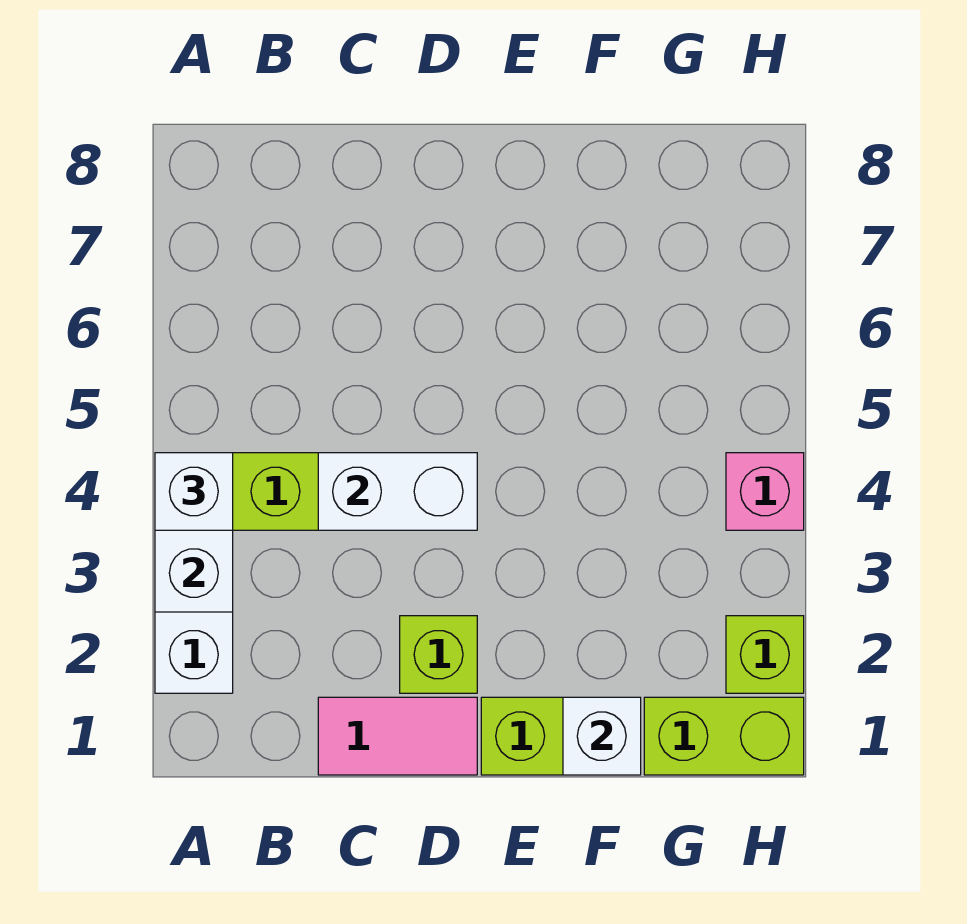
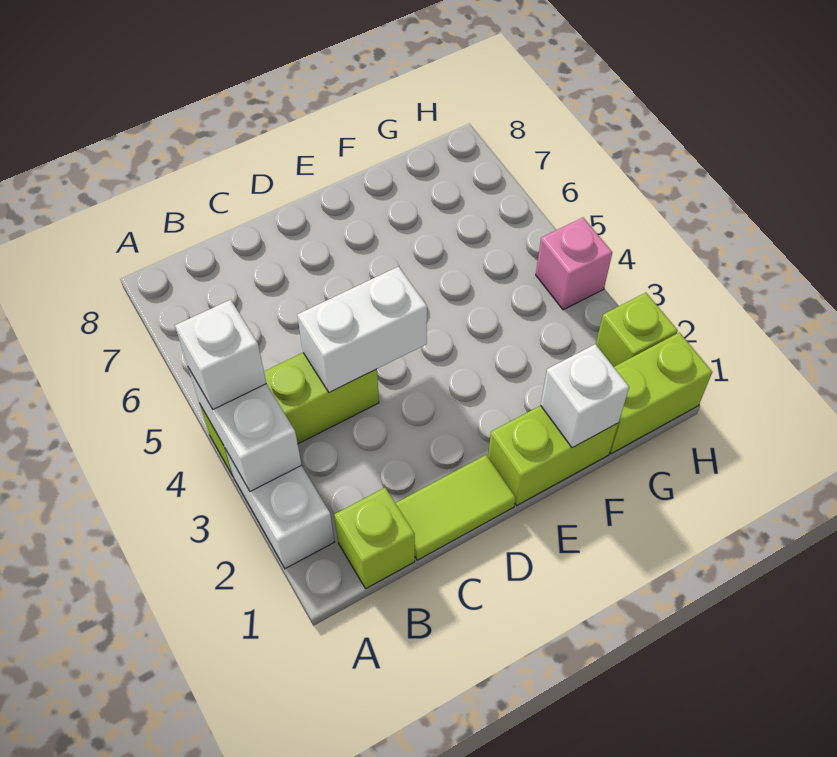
pink 1x2 tile [318,697,477,775] -> lime 1x2 tile [396,455,516,560]
lime 1x1 brick [400,616,477,693] -> lime 1x1 brick moved to [334,488,415,588]

